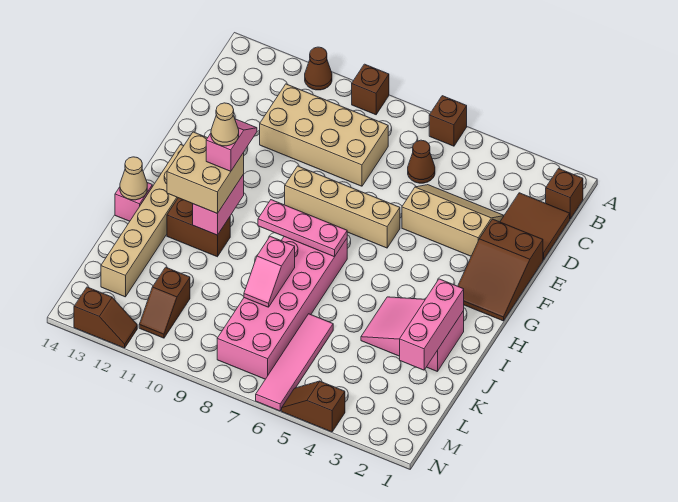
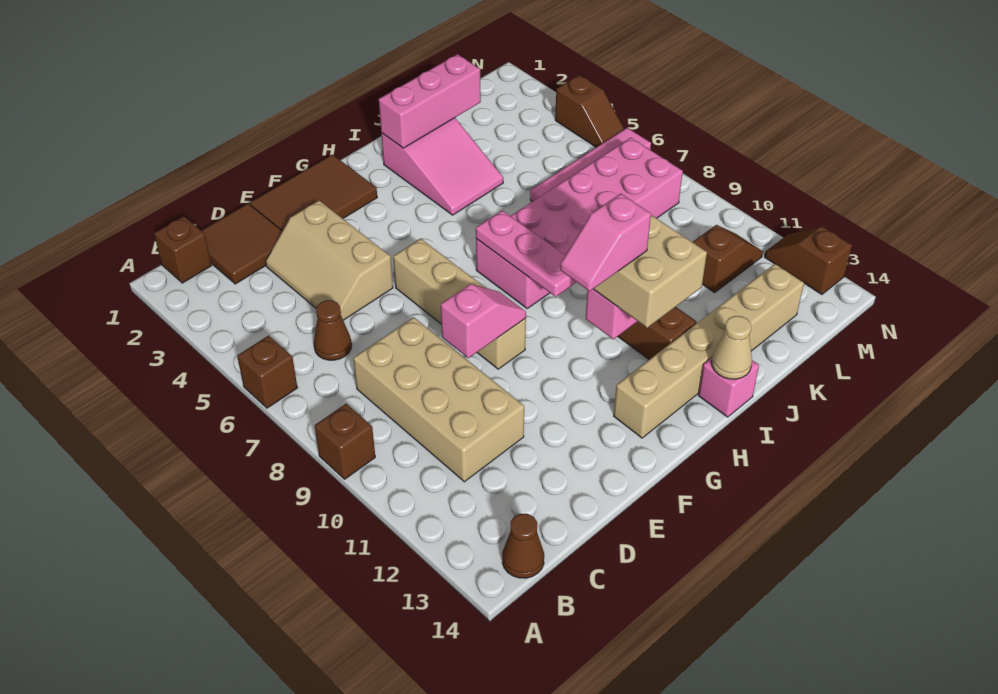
brown 1x1 cone [305,47,332,90] -> brown 1x1 cone moved to [502,514,544,578]
brown 2x3 slope [458,219,543,321] -> brown 2x3 tile [250,155,377,231]
tan 1x1 cone [211,103,239,146] -> none
pink 1x2 slope [244,236,295,307] -> pink 1x2 slope moved to [441,284,526,358]

